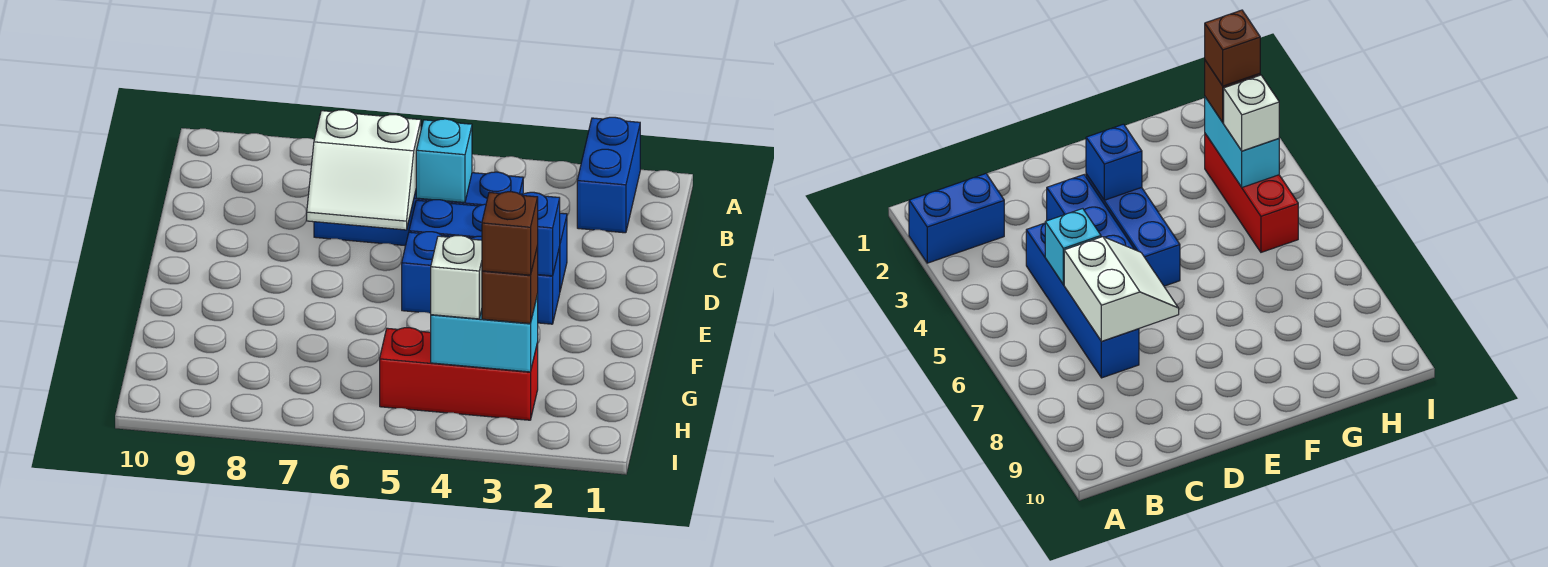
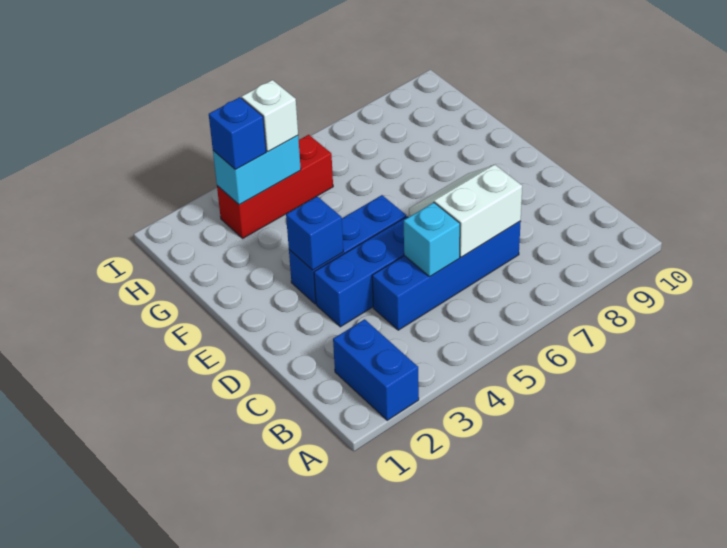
brown 1x1 brick [482,246,538,324] -> blue 1x1 brick [209,97,266,170]
brown 1x1 brick [482,192,538,275] -> none

